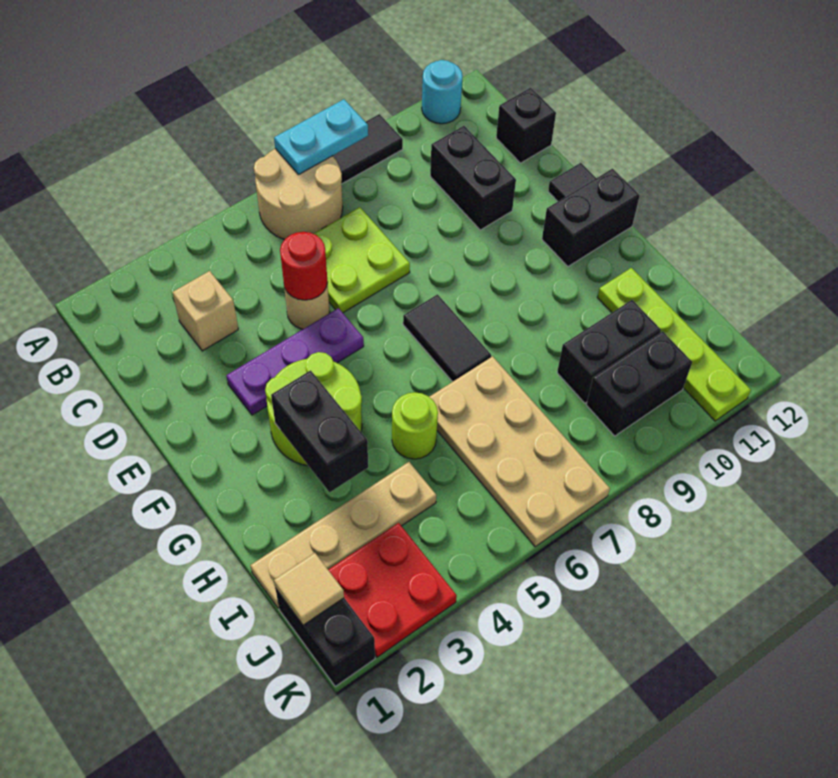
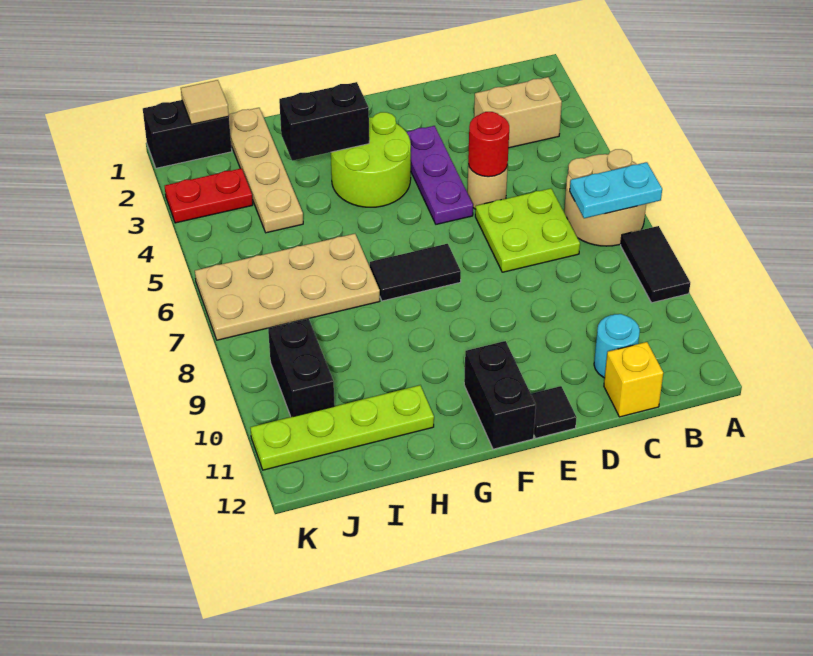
cyan 1x2 plate [274,99,368,175] -> cyan 1x2 plate turned to [570,162,662,218]
cyan 1x1 round brick [422,60,463,124] -> cyan 1x1 round brick moved to [594,314,640,378]
tan 1x1 brick [173,271,238,351] -> tan 1x2 brick [474,77,562,148]
black 1x2 brick [430,126,516,230] -> none
black 1x1 brick [496,88,556,163] -> yellow 1x1 brick [604,342,663,417]
lime 1x1 round brick [392,392,438,459] -> none
black 1x2 brick [557,300,661,403] -> none
red 2x2 plate [328,523,457,657] -> red 1x2 plate [165,168,253,223]

